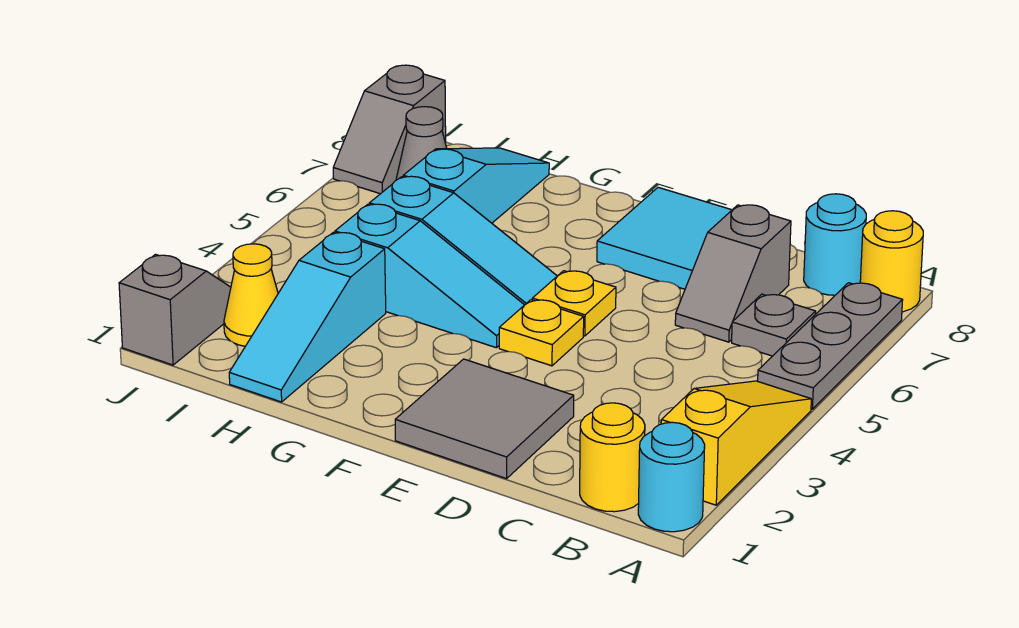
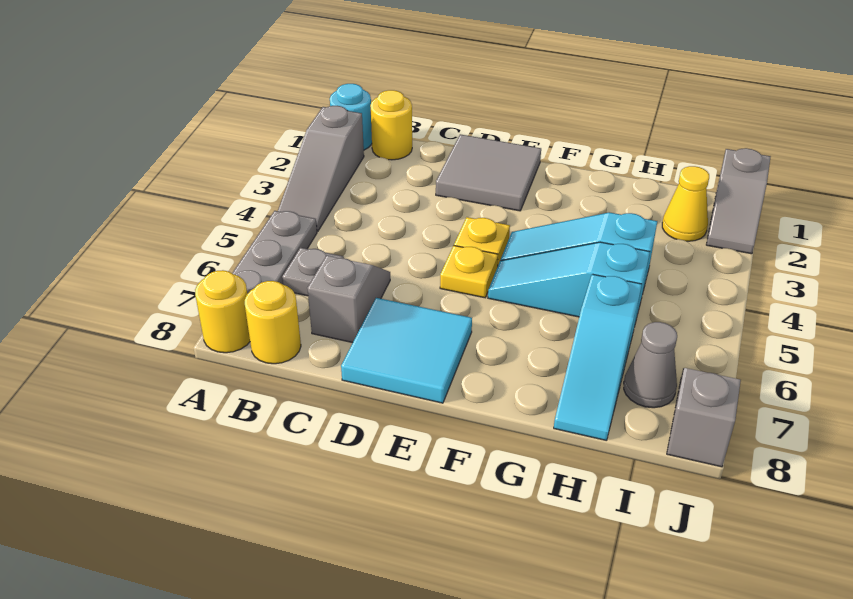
yellow 1x3 slope [661,381,811,505] -> grey 1x3 slope [278,106,364,232]
cyan 1x1 round brick [804,194,866,295] -> yellow 1x1 round brick [244,281,301,364]
cyan 1x3 slope [229,232,386,402] -> none

